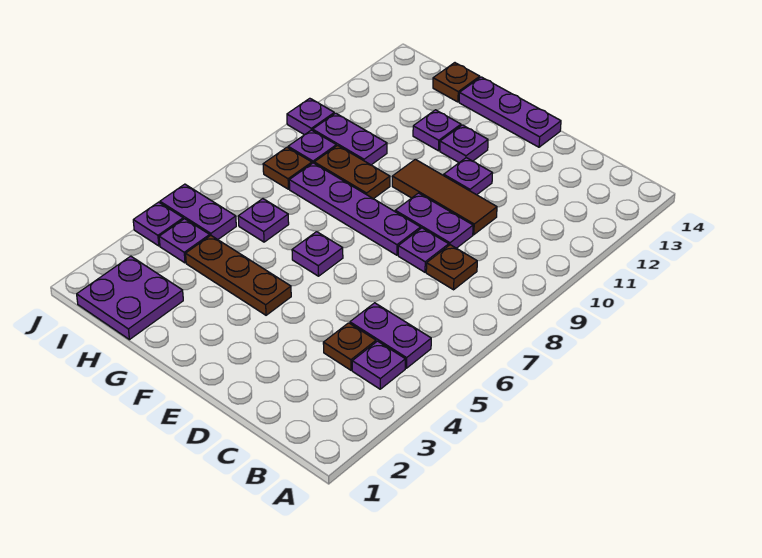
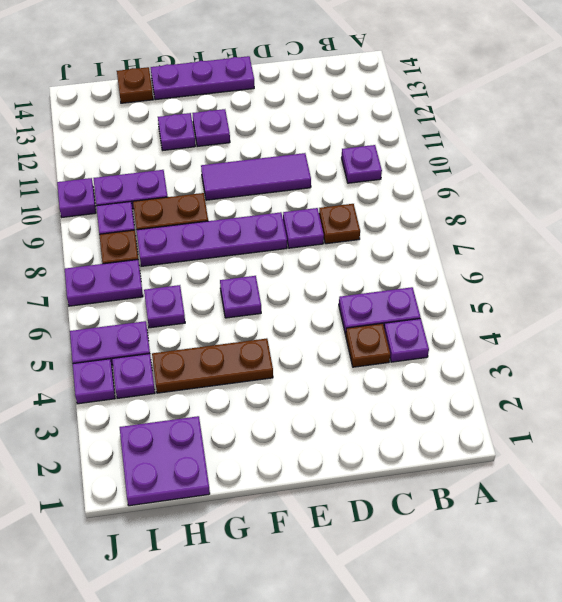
purple 1x2 plate [395,193,473,248] -> purple 1x2 plate moved to [65,260,143,306]
brown 1x3 tile [392,159,497,235] -> purple 1x3 tile [201,153,311,200]
purple 1x1 plate [444,158,492,195] -> purple 1x1 plate moved to [342,145,382,183]

